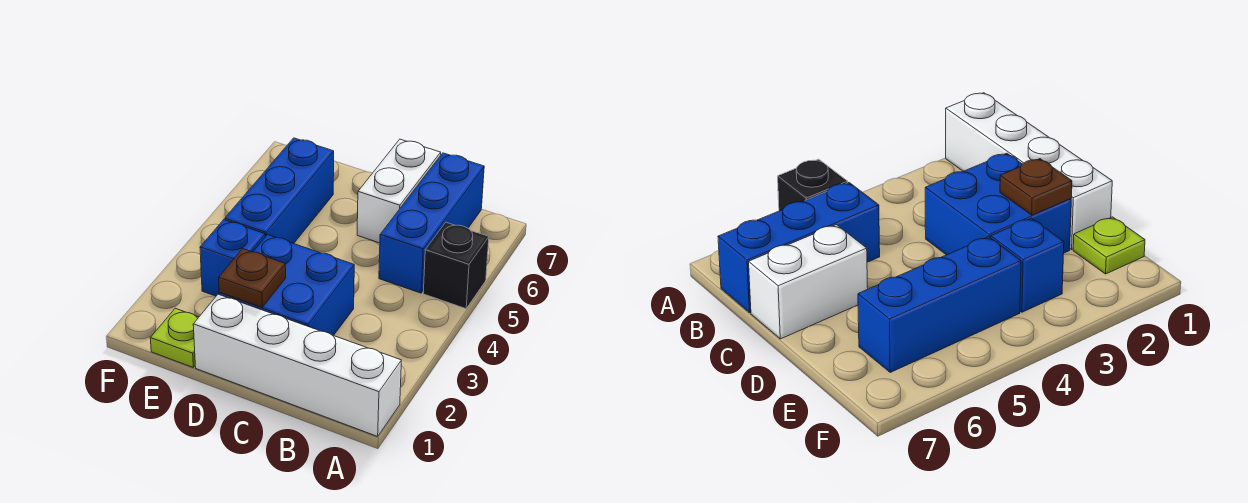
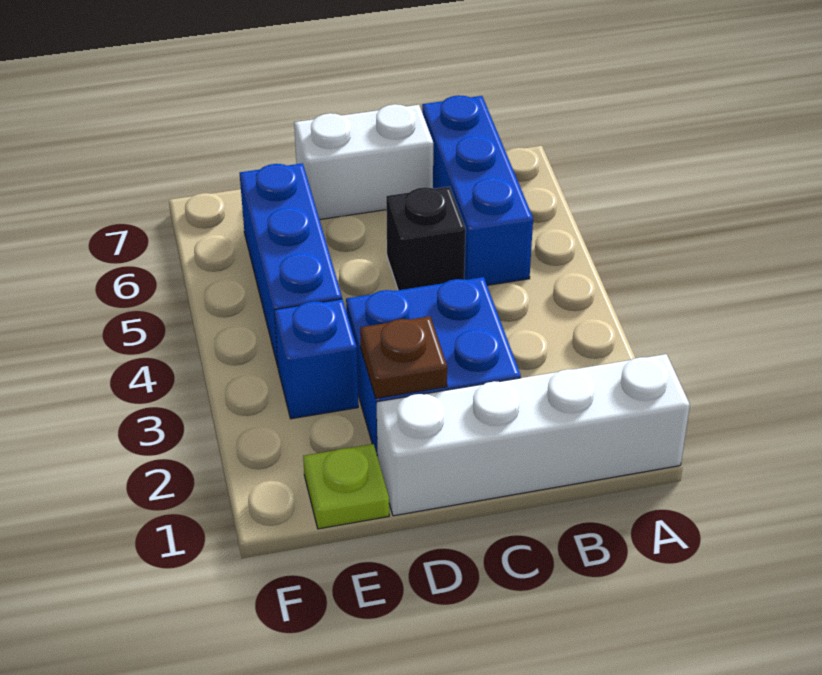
black 1x1 brick [423,222,489,309] -> black 1x1 brick moved to [386,186,466,290]
white 1x2 brick [357,139,441,243] -> white 1x2 brick turned to [294,104,433,220]

